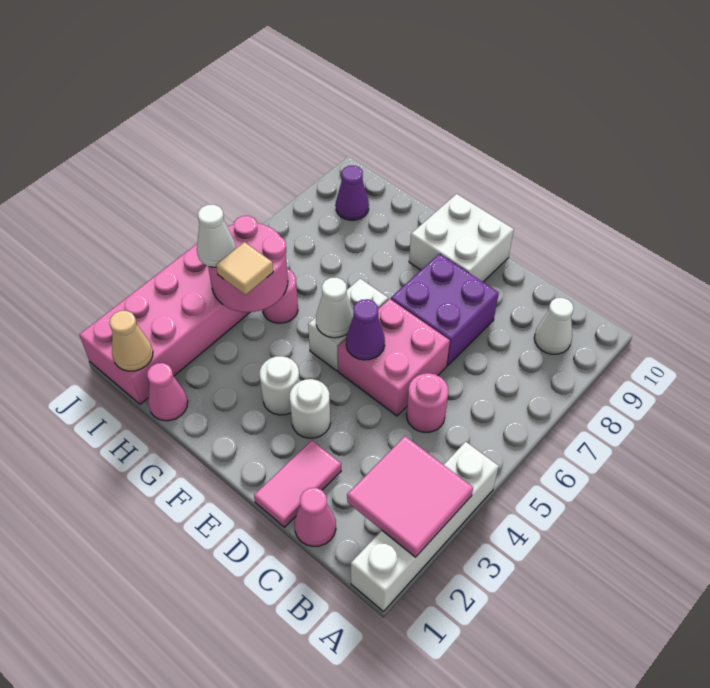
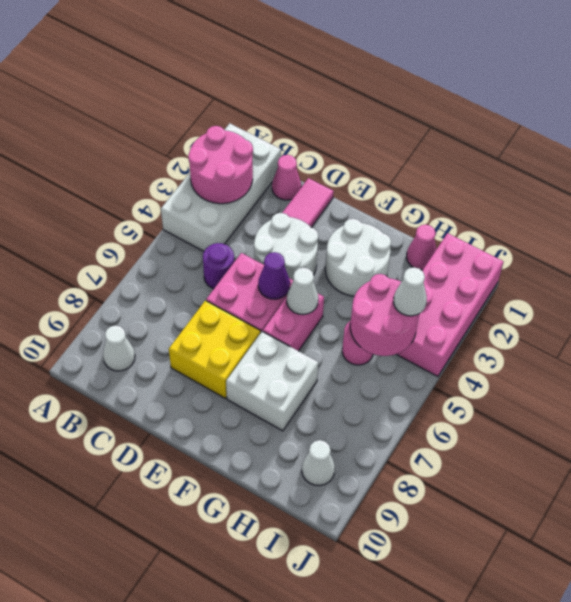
white 1x4 brick [351,442,499,612] -> white 2x4 brick [161,124,281,251]
pink 2x2 tile [347,436,473,557] -> pink 2x2 round brick [188,126,253,204]
pink 1x1 round brick [406,373,449,432] -> purple 1x1 round brick [203,243,234,289]
purple 2x2 brick [391,254,499,366] -> yellow 2x2 brick [169,301,261,398]
white 1x1 round brick [290,379,330,438] -> white 2x2 round brick [254,213,318,280]
white 2x2 brick [409,194,514,282] -> white 2x2 brick moved to [226,331,318,431]
white 1x1 round brick [260,356,300,415] -> white 2x2 round brick [325,219,391,296]
white 1x2 brick [308,279,388,371] -> pink 1x2 brick [263,294,324,351]
tan 1x1 tile [216,242,273,295] -> none
tan 1x1 cone [110,311,153,371] -> none
purple 1x1 cone [336,166,369,220] -> white 1x1 cone [302,440,335,486]

